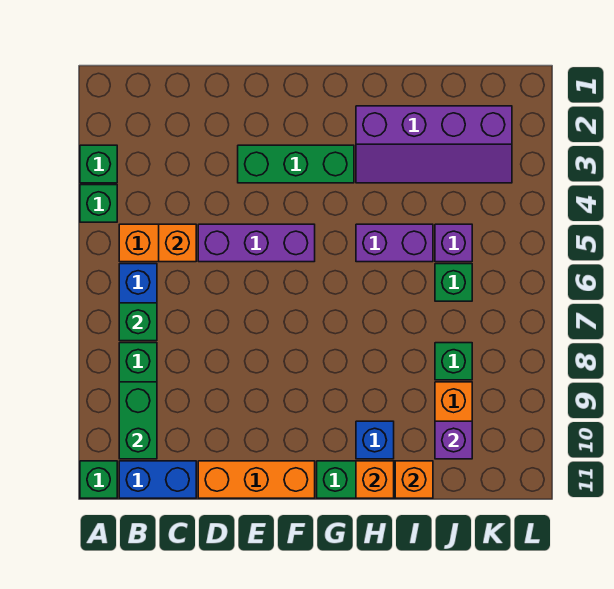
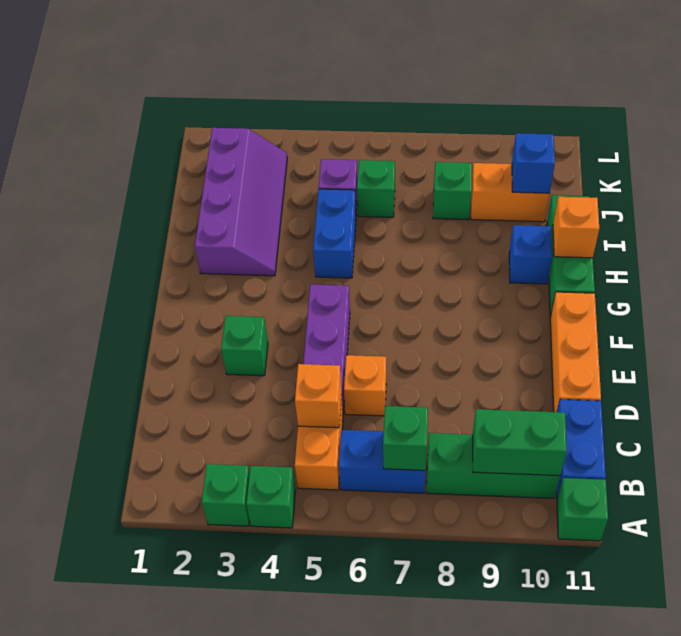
green 1x3 brick [238,145,354,183] -> green 1x1 brick [221,316,268,376]
purple 1x2 brick [356,224,433,262] -> blue 1x2 brick [313,189,356,278]
orange 1x1 brick [395,461,433,498] -> orange 1x1 brick moved to [344,355,386,416]
purple 1x1 brick [435,421,472,459] -> blue 1x1 brick [512,133,555,193]

